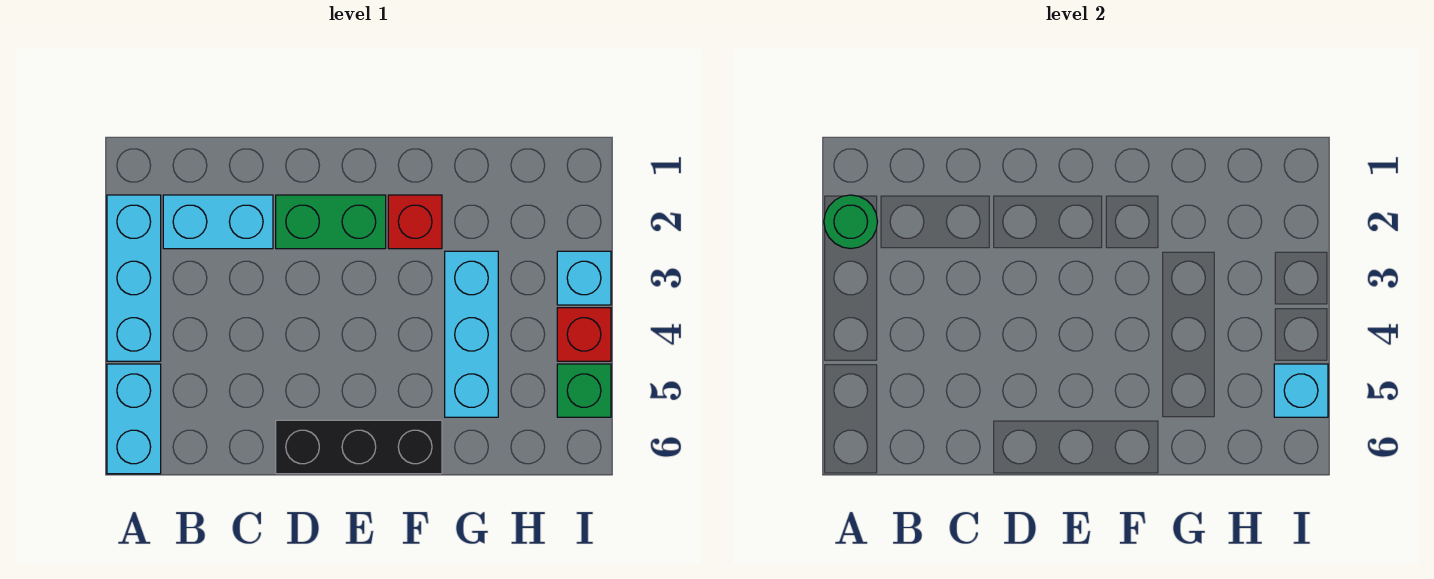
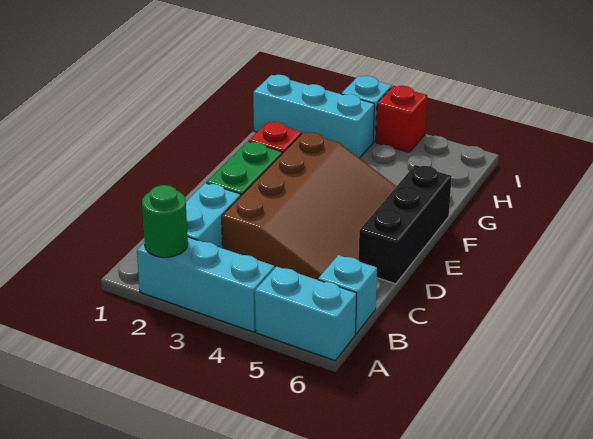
none -> brown 3x4 slope [222,132,396,280]
cyan 1x3 brick [445,251,498,417] -> cyan 1x3 brick moved to [253,75,374,158]
green 1x1 brick [557,364,611,417] -> none
cyan 1x1 brick [1274,364,1328,417] -> cyan 1x1 brick moved to [318,255,377,334]

